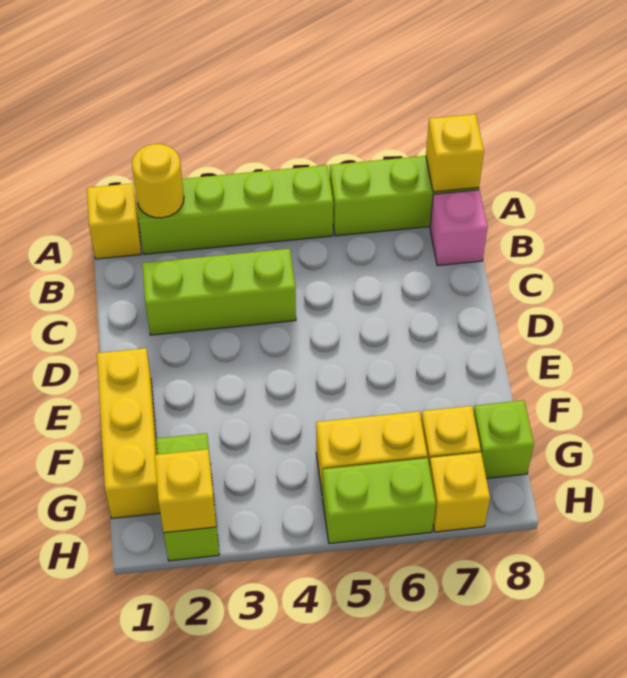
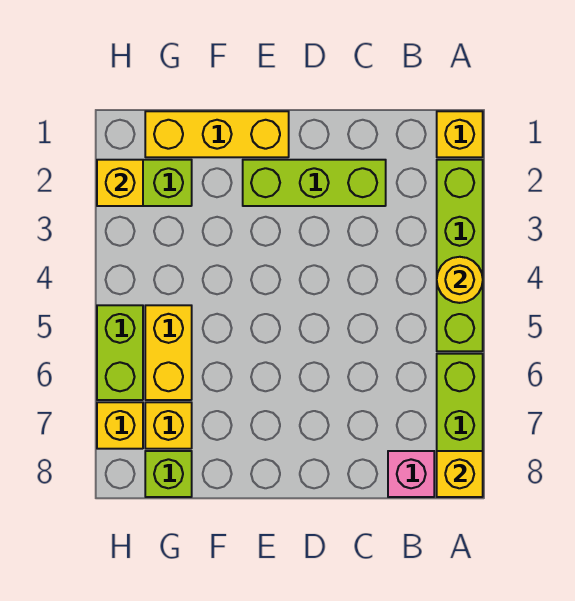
yellow 1x1 round brick [132,144,184,218] -> yellow 1x1 round brick moved to [437,257,483,303]
lime 1x3 brick [142,249,296,335] -> lime 1x3 brick turned to [243,160,386,206]

